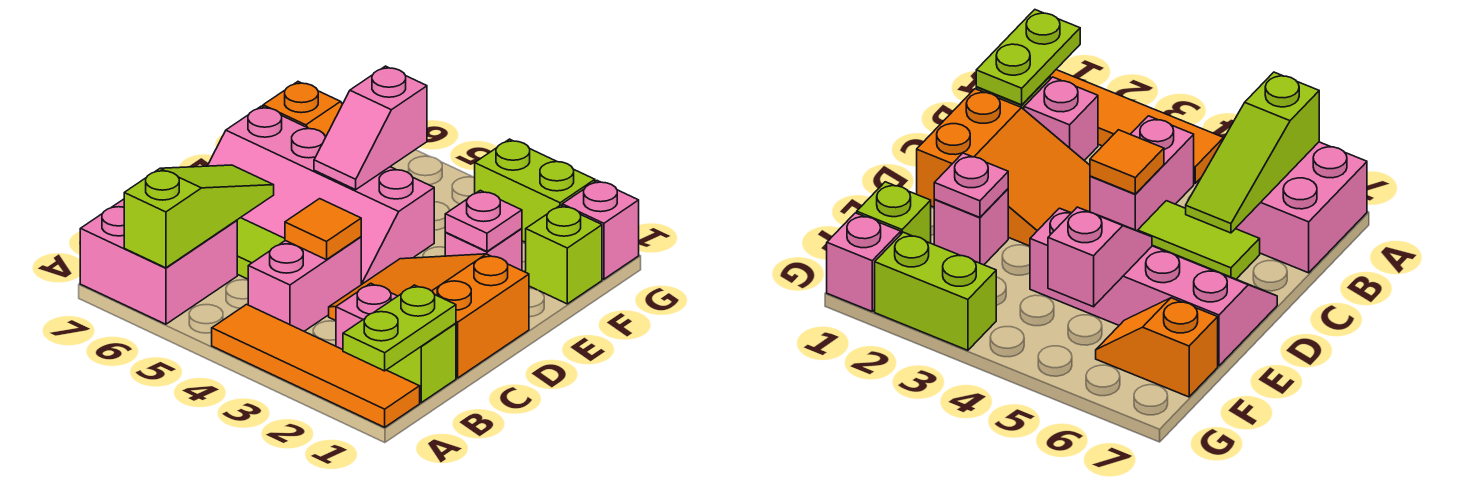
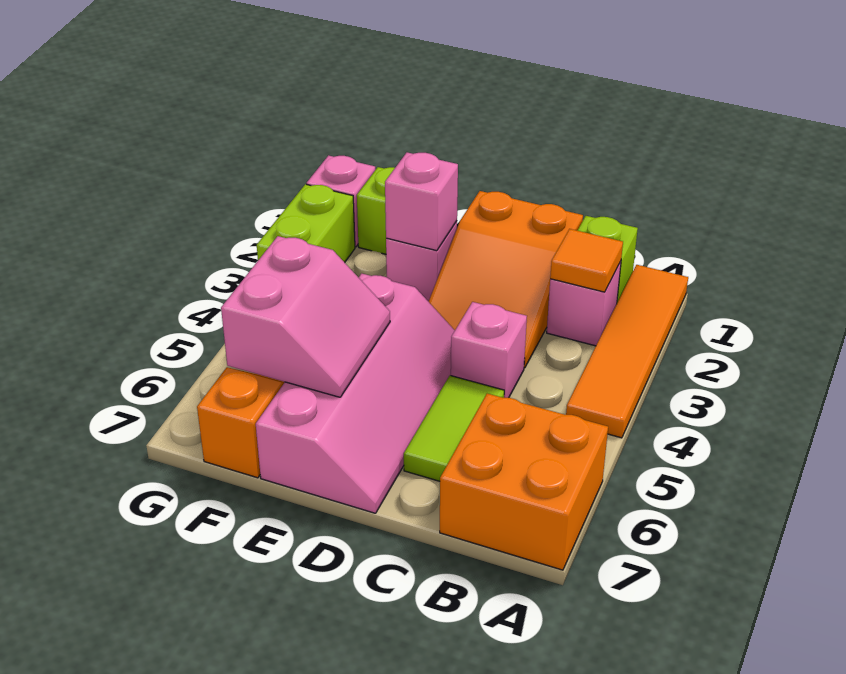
lime 1x2 plate [343,285,456,371] -> none
pink 2x2 brick [80,199,237,324] -> orange 2x2 brick [440,394,608,570]
lime 1x3 slope [124,165,274,268] -> none
pink 1x2 brick [248,237,361,331] -> pink 1x1 brick [451,302,527,398]
orange 1x1 tile [285,199,361,260] -> orange 1x1 tile moved to [550,229,623,292]
pink 1x1 plate [445,190,522,251] -> pink 1x1 brick [385,152,458,251]
pink 1x2 slope [314,66,427,190] -> pink 2x2 slope [221,236,390,397]

